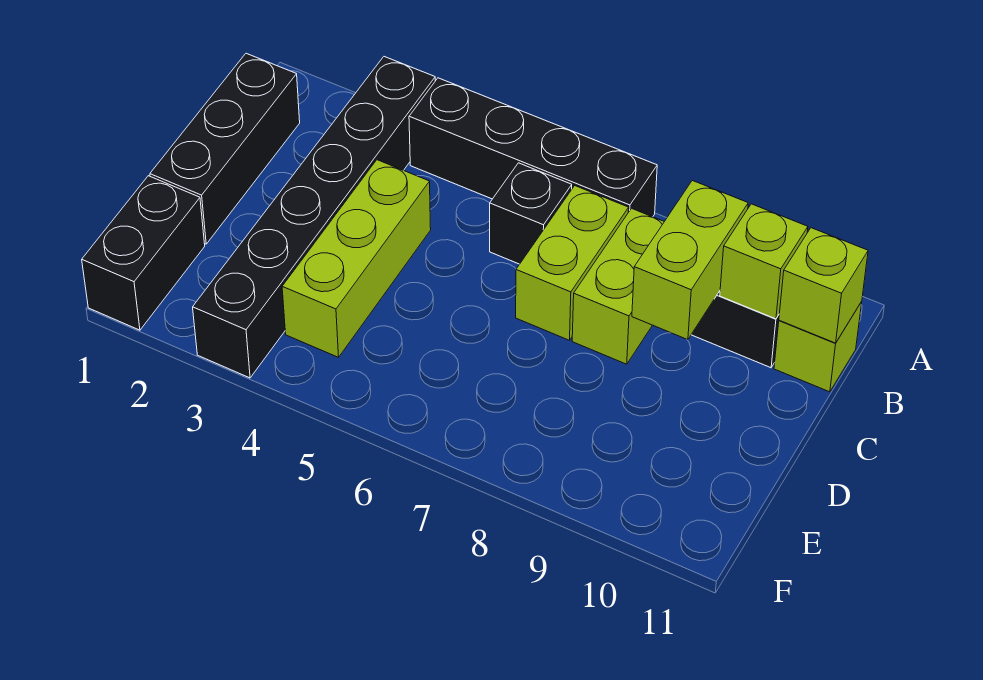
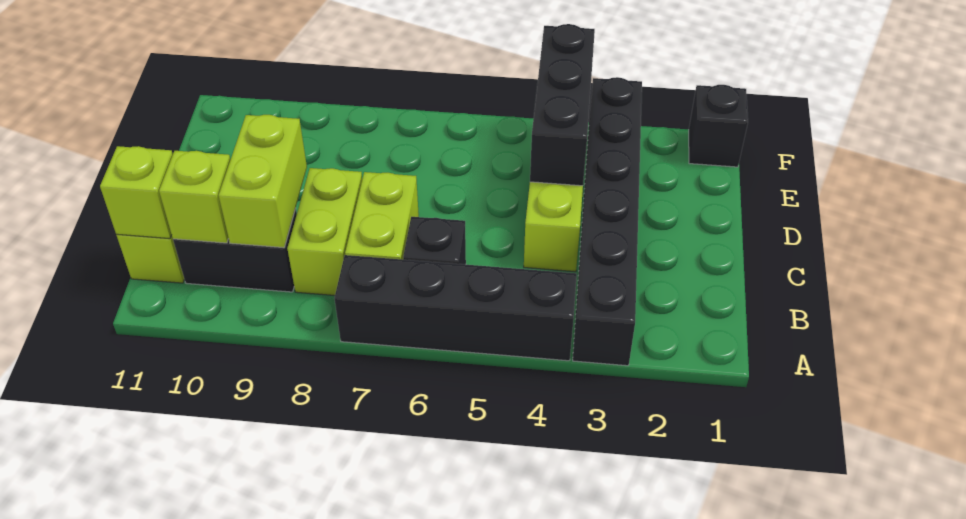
black 1x3 brick [150,53,300,244] -> black 1x3 brick moved to [530,24,595,186]
black 1x2 brick [82,176,205,330] -> black 1x1 brick [689,85,748,167]

